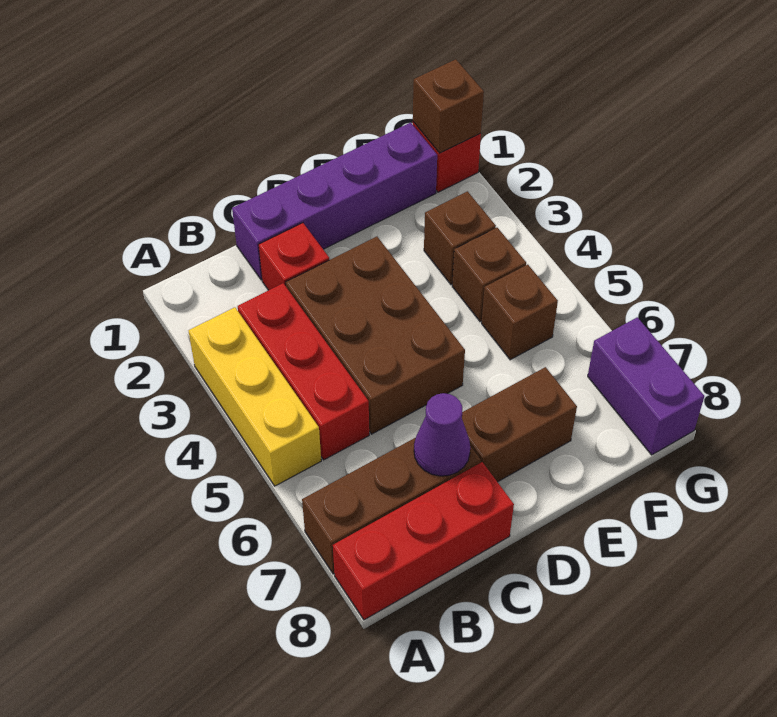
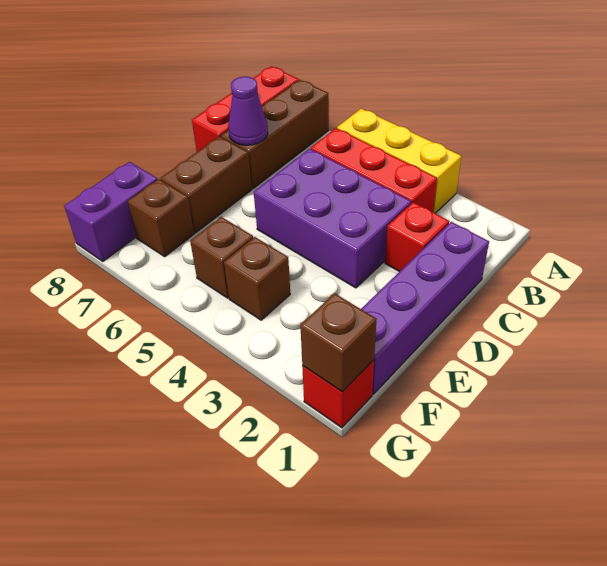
brown 2x3 brick [286,237,465,434] -> purple 2x3 brick [254,149,411,288]
brown 1x1 brick [424,191,496,284] -> brown 1x1 brick moved to [128,179,194,257]
purple 1x2 brick [588,317,704,455] -> purple 1x2 brick turned to [64,162,158,261]

